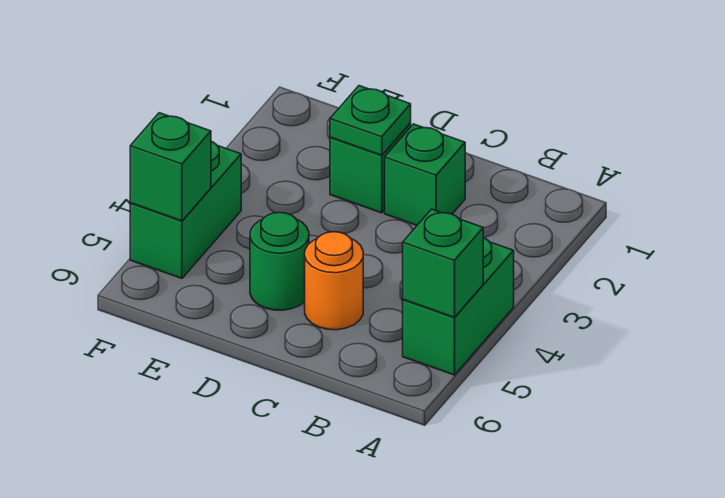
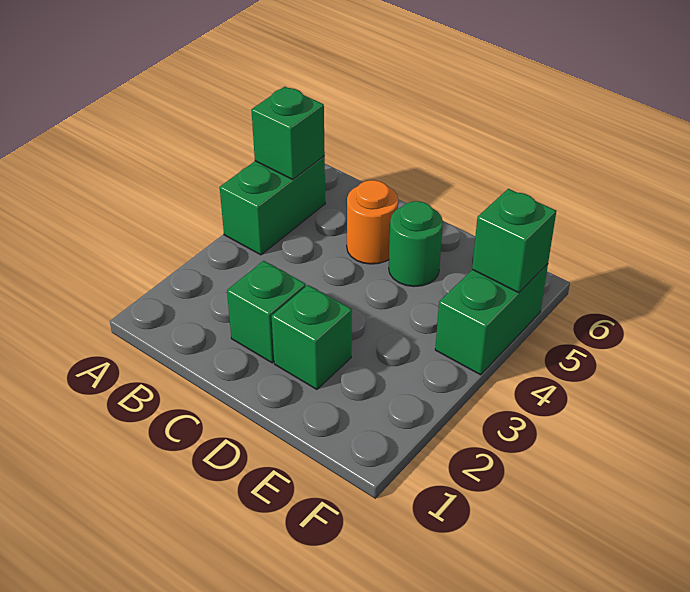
green 1x1 plate [330,86,411,155] -> none

